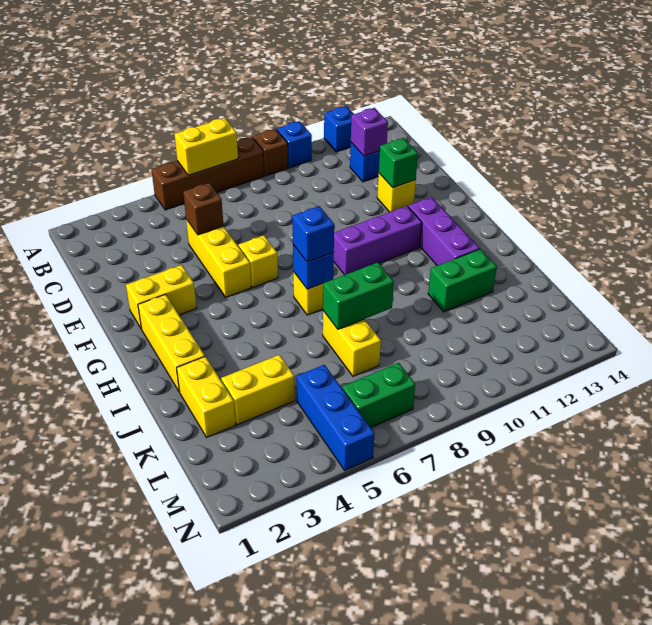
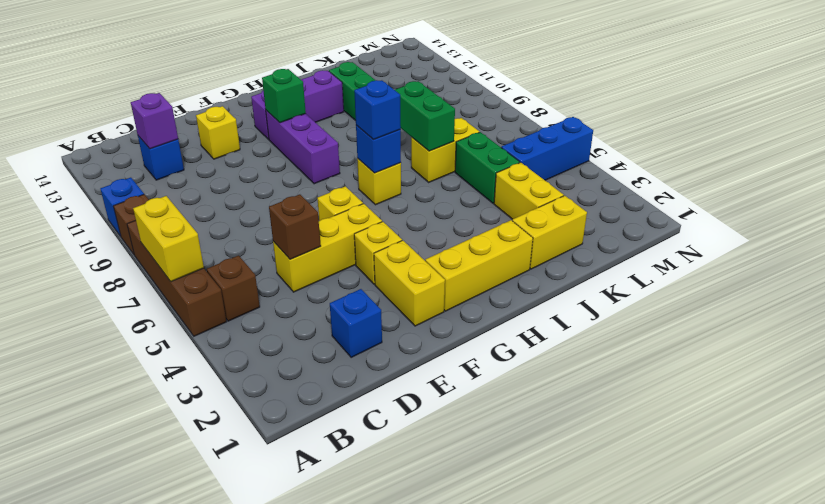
blue 1x1 brick [324,106,354,152] -> blue 1x1 brick moved to [330,289,382,357]
none -> brown 1x1 brick [207,256,260,321]
green 1x1 brick [379,138,418,188] -> green 1x1 brick moved to [262,69,306,123]
none -> yellow 1x1 brick [354,222,402,284]
green 1x2 brick [342,363,415,427] -> green 1x2 brick moved to [455,132,520,203]

